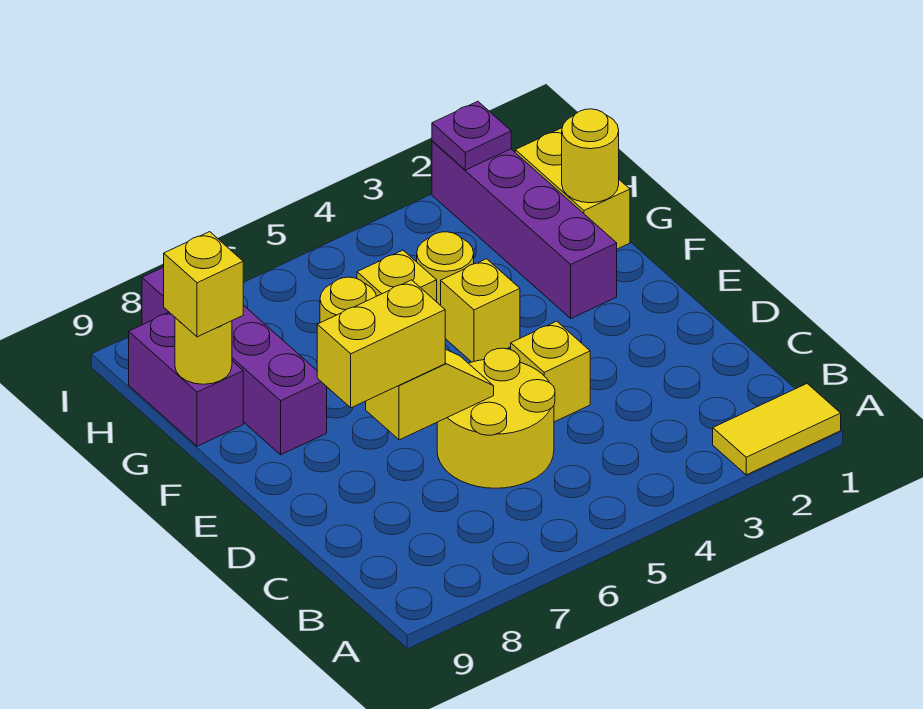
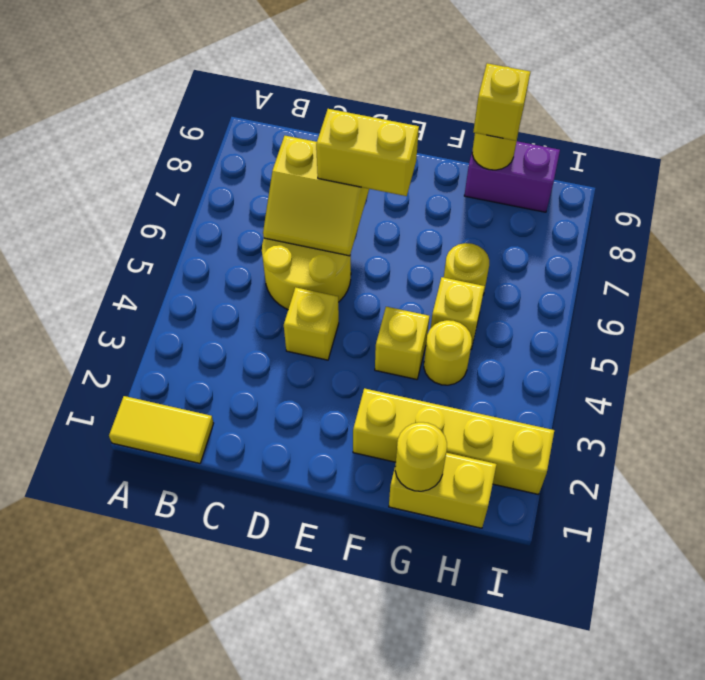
yellow 1x2 tile [713,384,841,475] -> yellow 1x2 tile turned to [109,396,214,463]
yellow 1x2 slope [366,349,494,440] -> yellow 2x2 slope [263,136,369,256]
yellow 1x2 brick [317,280,445,408] -> yellow 1x2 brick turned to [316,109,419,196]
purple 1x4 brick [432,141,617,318] -> yellow 1x4 brick [353,388,554,494]
purple 1x4 brick [142,267,327,455] -> none
purple 1x1 plate [432,101,511,170] -> none

